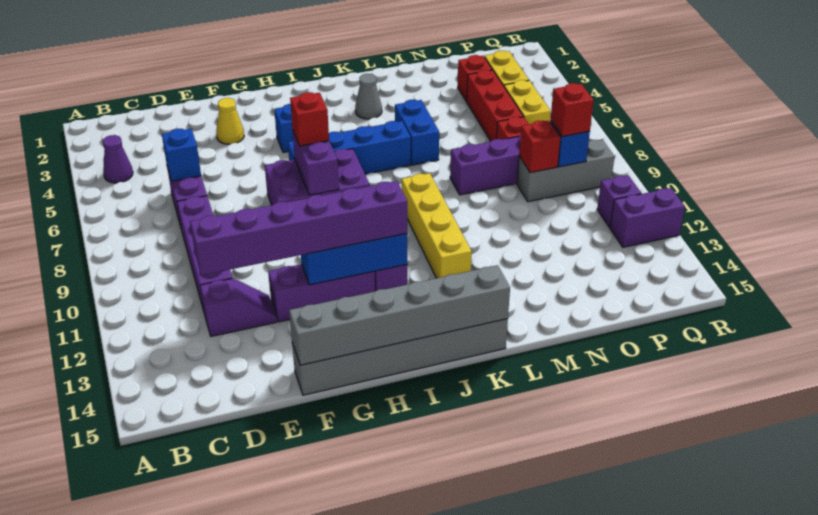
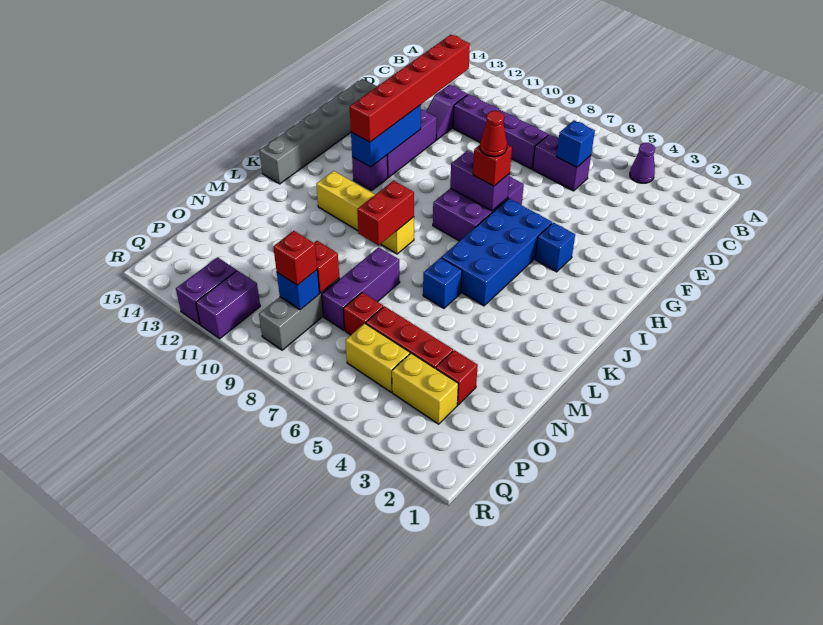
purple 1x6 brick [190,181,407,275] -> red 1x6 brick [350,35,470,142]
yellow 1x1 cone [216,98,244,144] -> none
grey 1x6 brick [289,265,510,365] -> none
blue 1x4 brick [288,121,411,174] -> blue 2x4 brick [441,199,552,306]
none -> red 1x1 cone [480,111,507,157]
grey 1x1 cone [355,74,382,119] -> none
none -> red 1x2 brick [357,181,414,245]
blue 1x2 brick [395,100,439,165] -> blue 1x1 brick [423,258,462,308]
purple 1x1 brick [597,175,641,228] -> purple 1x2 brick [196,271,260,339]

